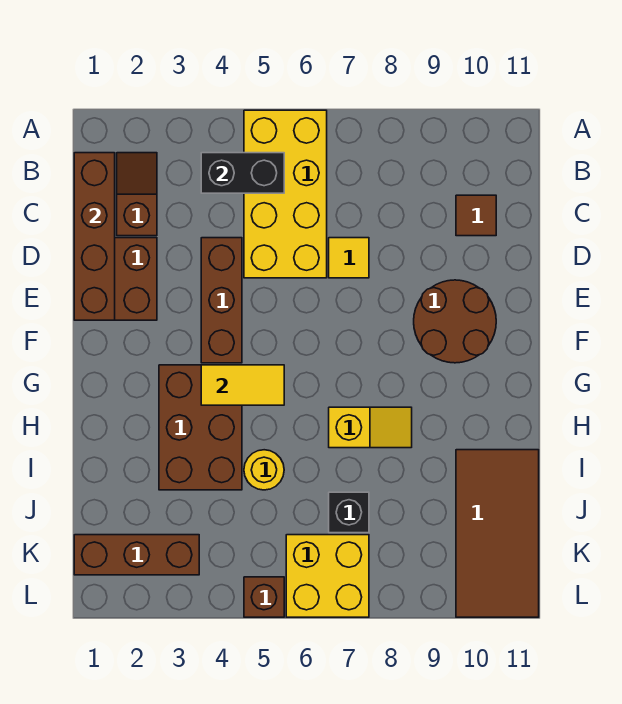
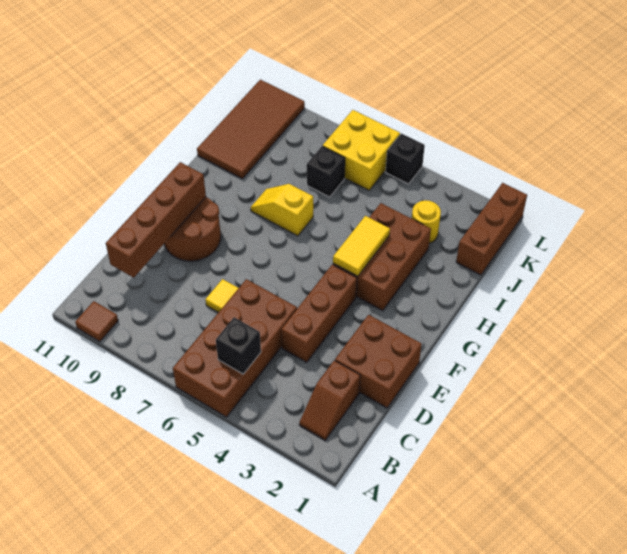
yellow 2x4 brick [244,110,327,278] -> brown 2x4 brick [173,279,297,417]
brown 1x4 brick [74,153,115,320] -> brown 1x4 brick moved to [106,162,206,278]
black 1x2 brick [201,153,284,193] -> black 1x1 brick [216,318,261,374]
brown 1x1 tile [456,195,496,236] -> brown 1x1 tile moved to [75,301,118,341]
yellow 1x2 tile [201,365,284,405] -> yellow 1x2 tile turned to [333,216,390,276]
yellow 1x1 round brick [244,450,284,490] -> yellow 1x1 round brick moved to [412,200,441,243]
brown 1x3 brick [74,535,199,575] -> brown 1x3 brick turned to [456,183,527,275]
brown 1x1 brick [244,577,284,617] -> black 1x1 brick [386,133,425,184]

